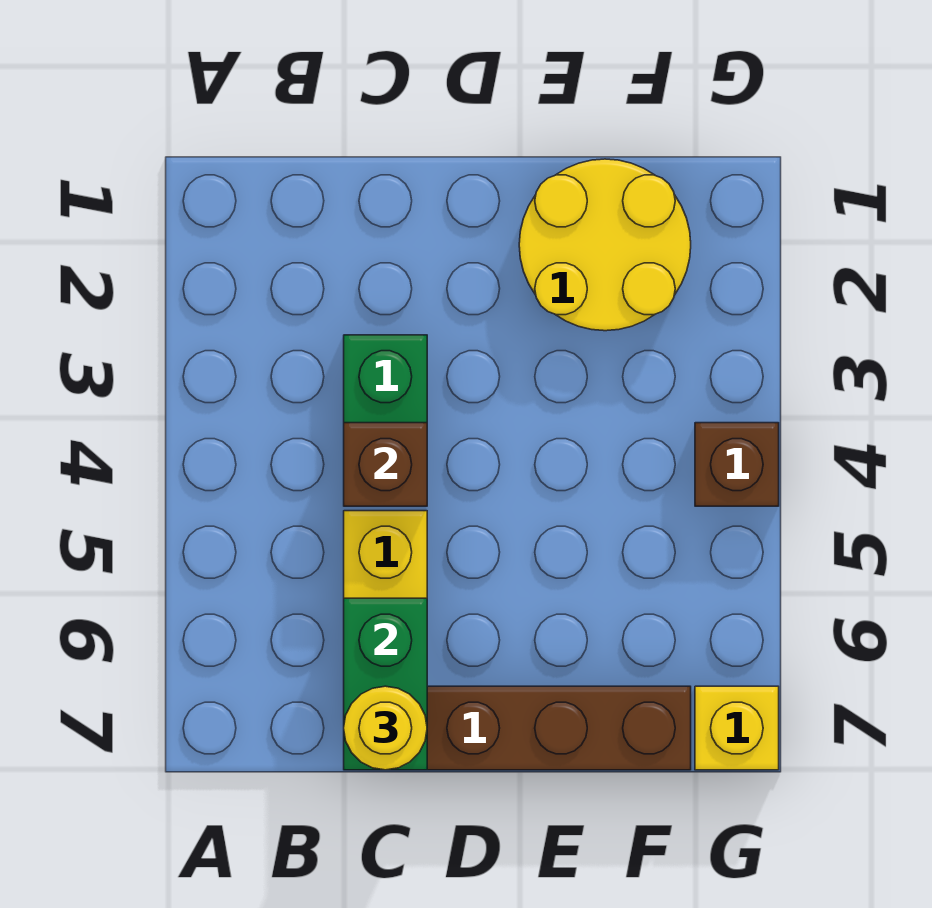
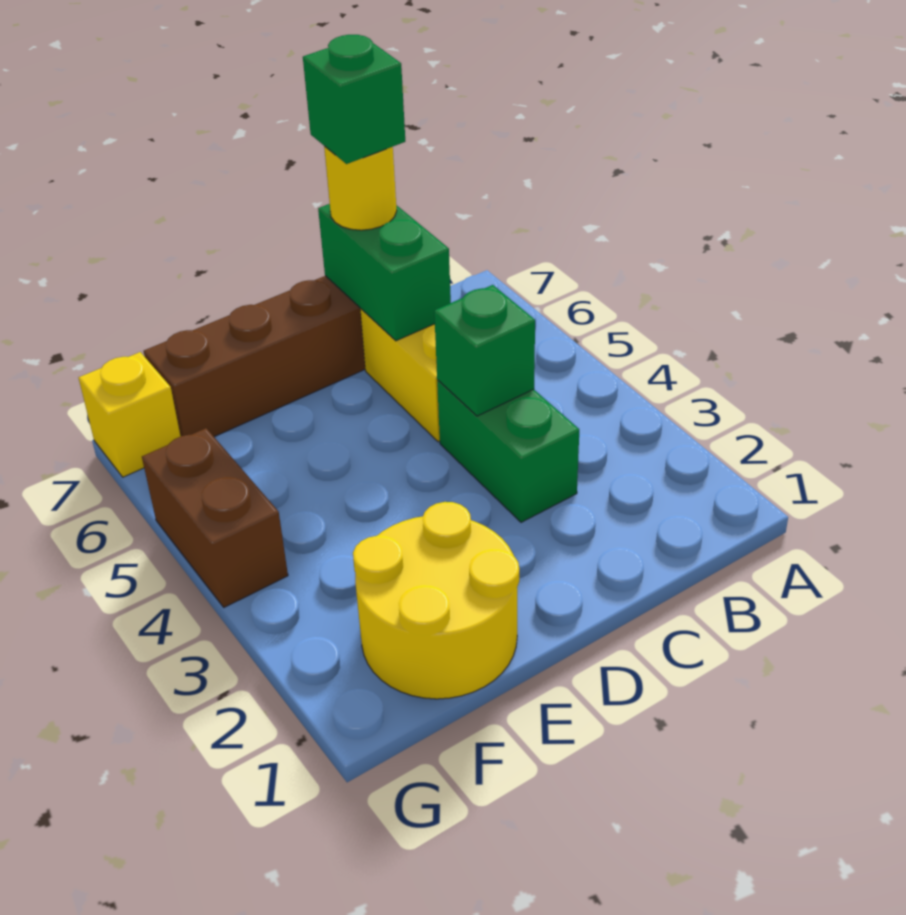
brown 1x1 brick [344,423,427,506] -> green 1x1 brick [434,285,535,416]
none -> green 1x1 brick [303,35,405,164]
brown 1x1 brick [695,423,779,506] -> brown 1x2 brick [142,428,288,607]

